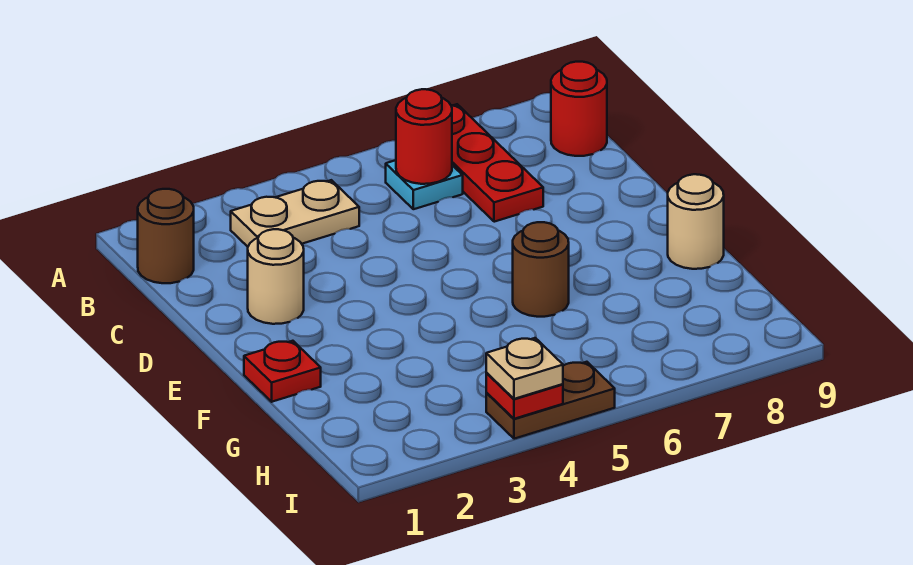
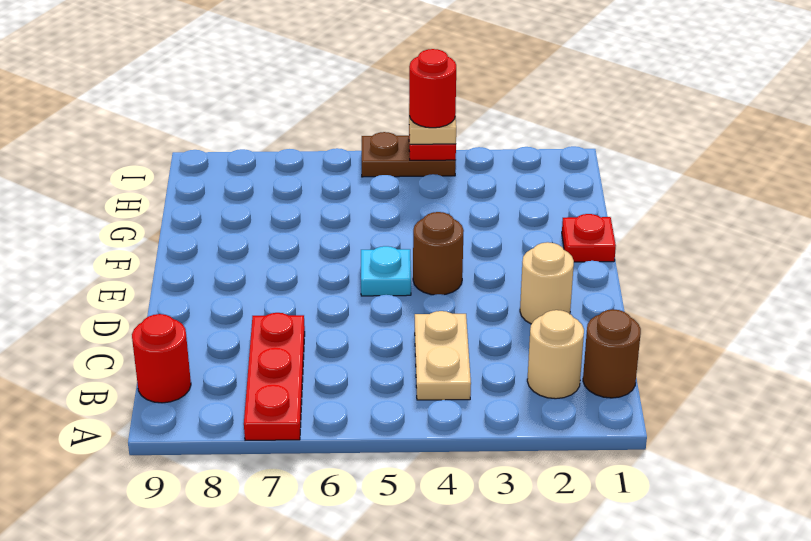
tan 1x2 plate [231,180,359,247] -> tan 1x2 plate turned to [415,311,471,400]
cyan 1x1 plate [386,160,463,209] -> cyan 1x1 plate moved to [361,246,411,296]
red 1x1 round brick [396,89,452,184] -> red 1x1 round brick moved to [409,49,456,128]
brown 1x1 round brick [513,222,569,317] -> brown 1x1 round brick moved to [413,212,464,295]
tan 1x1 round brick [668,174,724,269] -> tan 1x1 round brick moved to [527,310,584,399]

